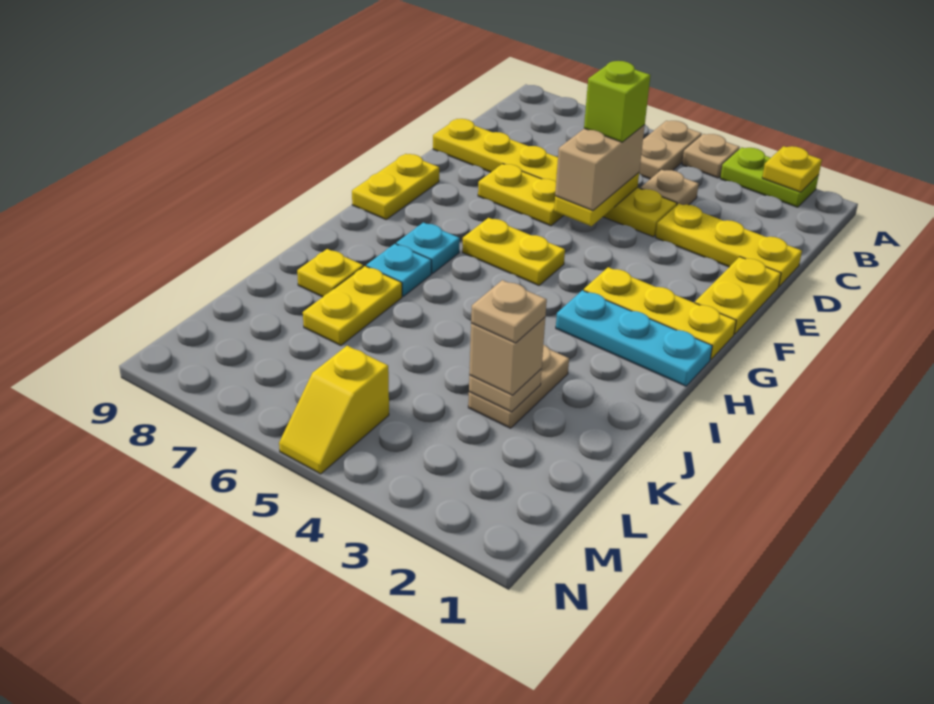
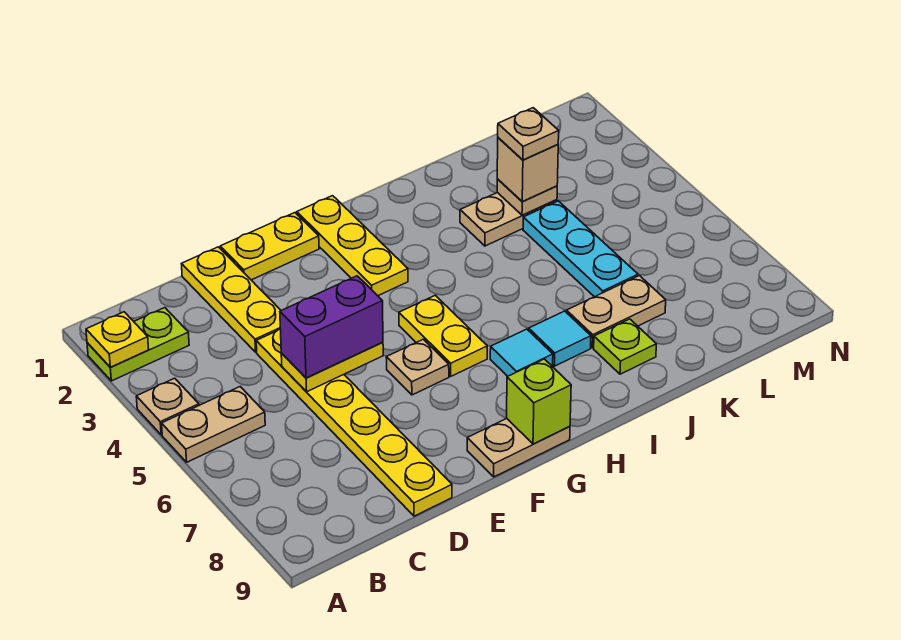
lime 1x2 plate [720,147,819,207] -> lime 1x2 plate turned to [87,308,189,381]
tan 1x1 plate [640,170,699,205] -> tan 1x1 plate moved to [386,339,449,395]
tan 1x2 brick [555,125,645,211] -> purple 1x2 brick [280,276,383,378]
lime 1x1 brick [584,61,650,142] -> lime 1x1 brick moved to [507,359,571,444]
yellow 1x2 plate [478,164,564,226] -> none
yellow 1x2 plate [352,154,439,219] -> tan 1x2 plate [467,419,570,477]
cyan 1x3 plate [556,290,712,386] -> cyan 1x3 plate moved to [523,201,638,297]
cyan 1x1 plate [396,223,460,274] -> cyan 1x1 tile [490,329,553,376]
cyan 1x1 plate [366,244,431,296] -> cyan 1x1 tile [529,311,591,366]
yellow 1x2 plate [303,266,402,346] -> tan 1x2 plate [566,276,666,348]
yellow 1x1 plate [297,249,363,297] -> lime 1x1 plate [594,319,656,374]
yellow 1x2 slope [279,346,389,474] -> none

